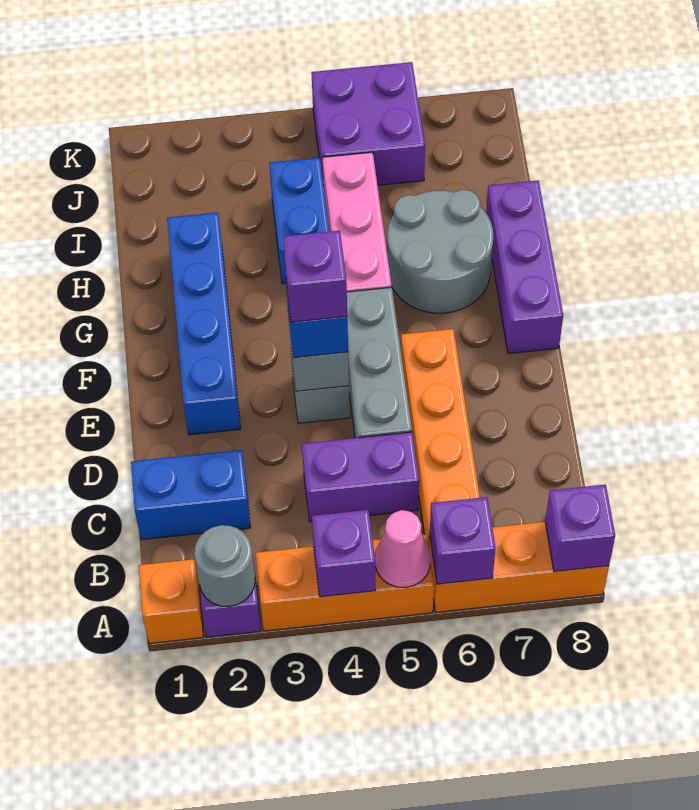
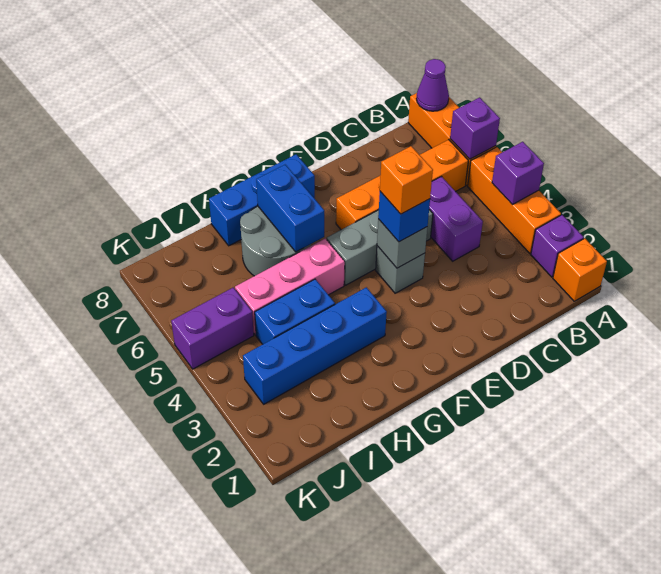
grey 1x1 round brick [194,525,255,606] -> none
pink 1x1 cone [375,510,431,588] -> none
purple 1x1 brick [545,485,615,572] -> purple 1x1 cone [416,59,449,111]
blue 1x2 brick [131,450,251,540] -> blue 1x2 brick moved to [256,165,324,252]
blue 1x4 brick [167,213,241,435] -> blue 1x4 brick moved to [243,287,387,404]
purple 1x1 brick [283,231,347,322] -> orange 1x1 brick [380,146,433,214]
purple 1x3 brick [486,180,563,353] -> blue 1x3 brick [209,154,315,246]
purple 2x2 brick [311,62,425,186] -> purple 1x2 brick [171,288,254,369]

